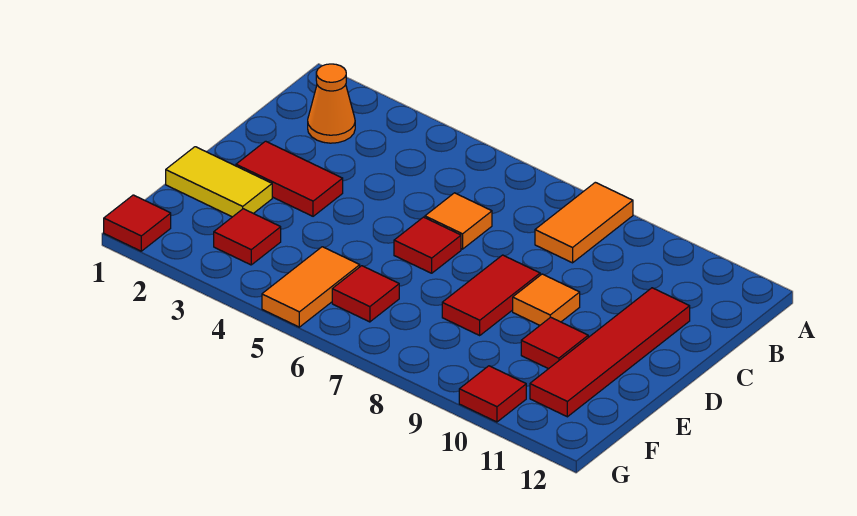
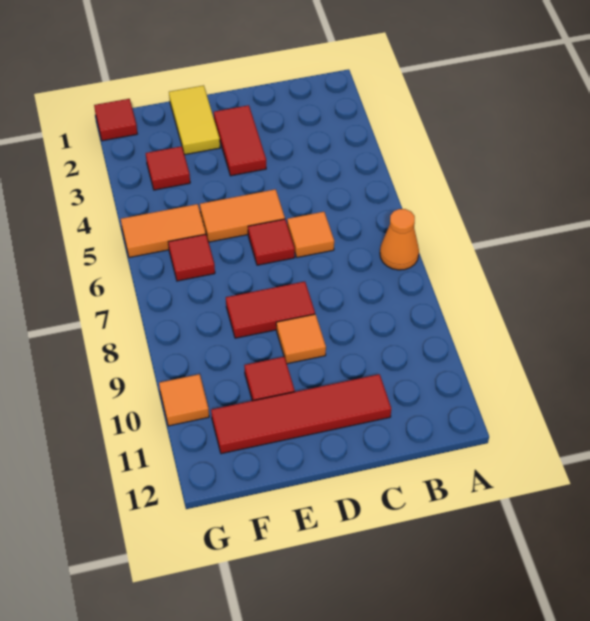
orange 1x2 tile [535,182,633,263] -> orange 1x2 tile moved to [200,189,285,242]
orange 1x1 cone [308,64,355,143] -> orange 1x1 cone moved to [380,209,419,270]
red 1x1 tile [459,366,526,422] -> orange 1x1 tile [159,374,209,426]

